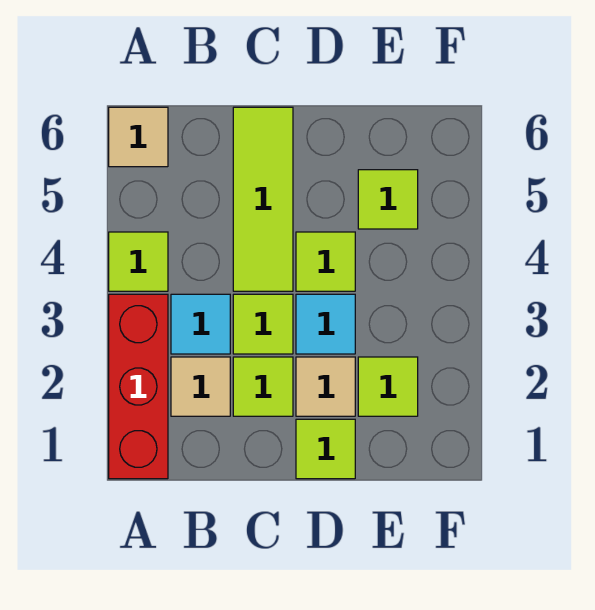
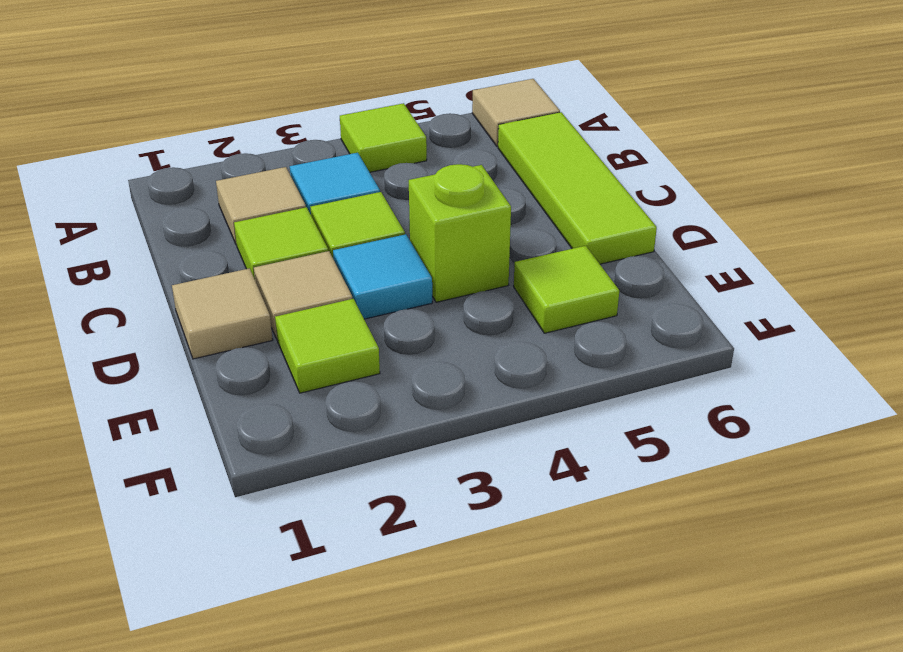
red 1x3 brick [109,294,168,479] -> none
lime 1x3 tile [233,107,293,291] -> lime 1x3 tile turned to [498,112,657,264]
lime 1x1 tile [296,419,355,479] -> tan 1x1 tile [172,268,273,359]
lime 1x1 tile [296,232,355,291] -> lime 1x1 brick [409,164,511,302]

